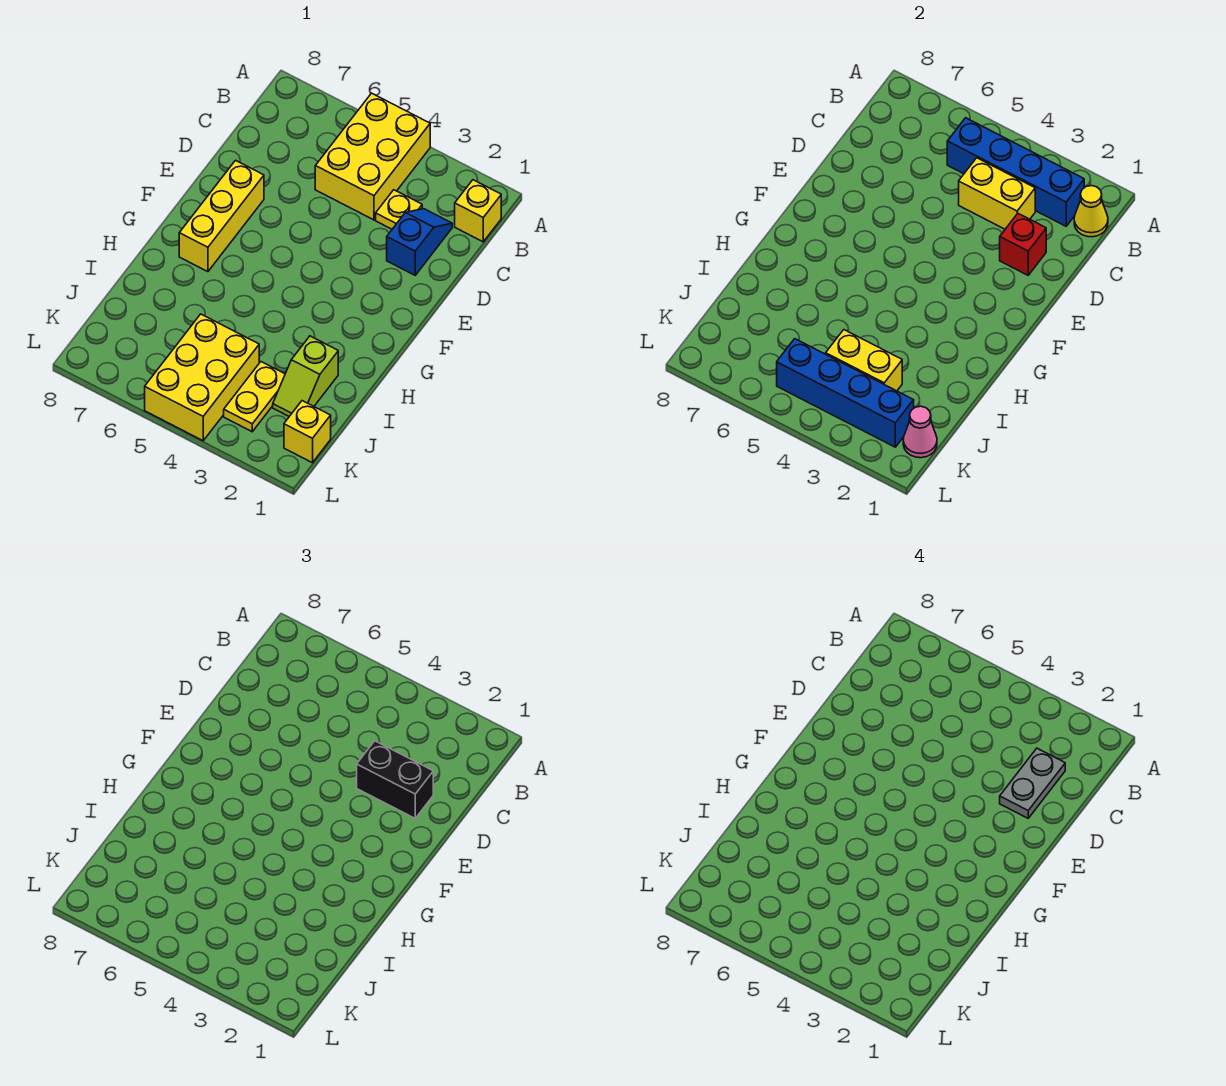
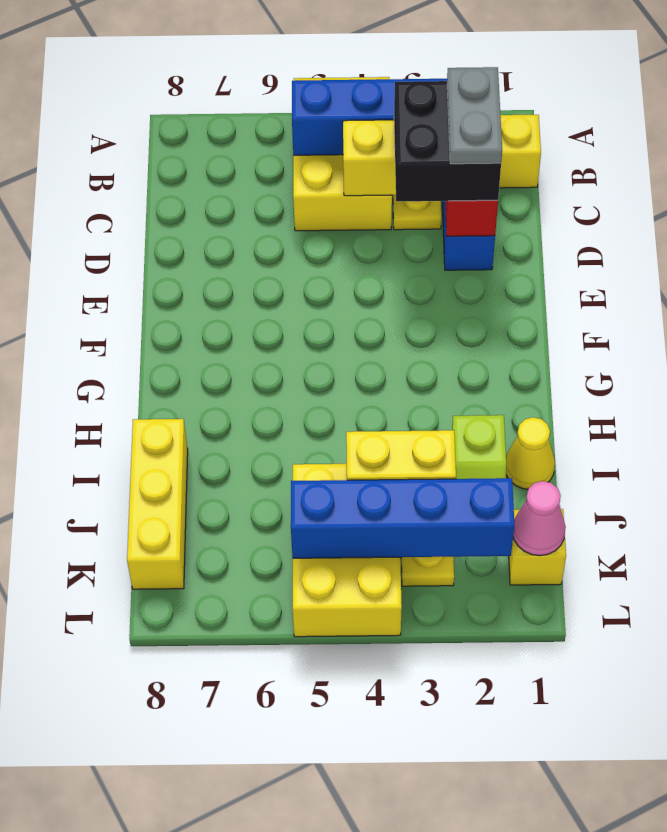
yellow 1x1 cone [1074,186,1108,237] -> yellow 1x1 cone moved to [506,417,555,489]
black 1x2 brick [357,741,433,818] -> black 2x2 brick [394,81,501,201]
yellow 1x3 brick [179,160,264,272] -> yellow 1x3 brick moved to [127,419,188,589]

